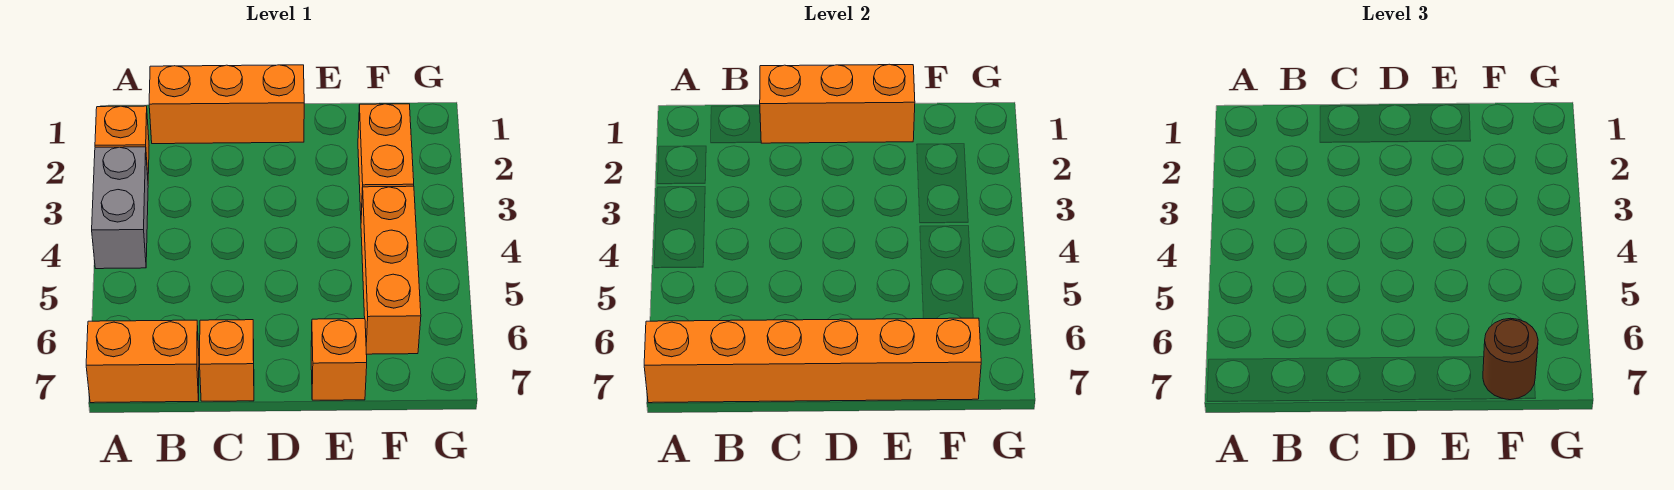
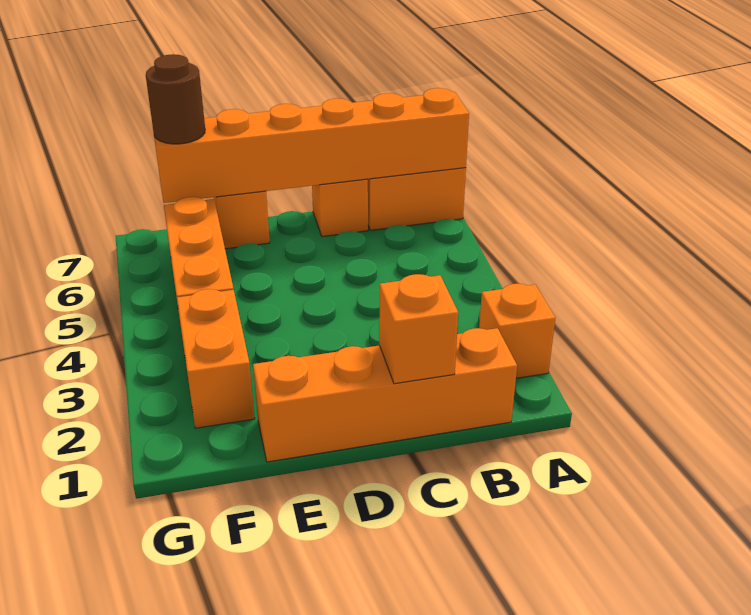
grey 1x2 brick [92,147,148,269] -> none
orange 1x3 brick [149,65,304,144] -> orange 1x4 brick [253,328,517,462]
orange 1x3 brick [760,64,915,143] -> orange 1x1 brick [379,274,458,384]

